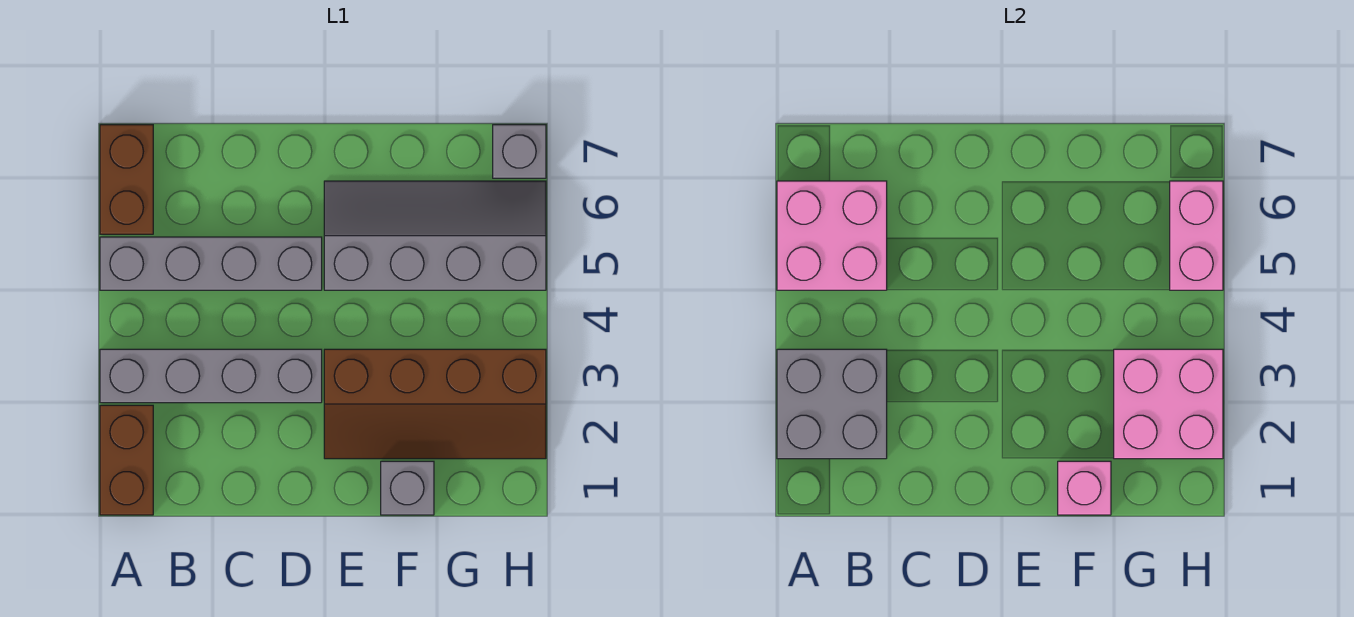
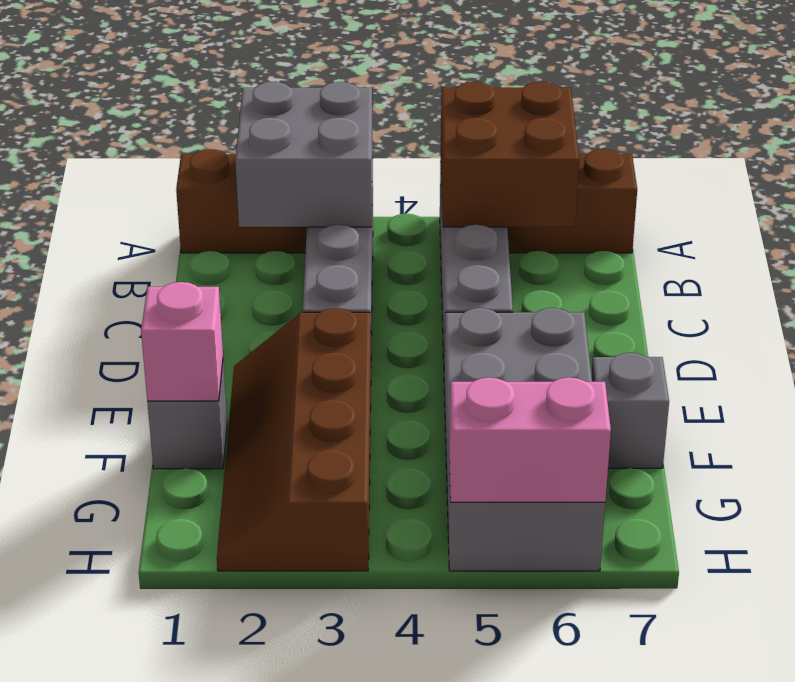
pink 2x2 brick [777,181,887,290] -> brown 2x2 brick [441,82,579,227]
grey 2x4 slope [324,181,546,290] -> grey 2x4 brick [444,308,605,571]
pink 2x2 brick [1114,349,1223,459] -> none
grey 1x1 brick [493,125,546,178] -> grey 1x1 brick moved to [592,353,669,468]

